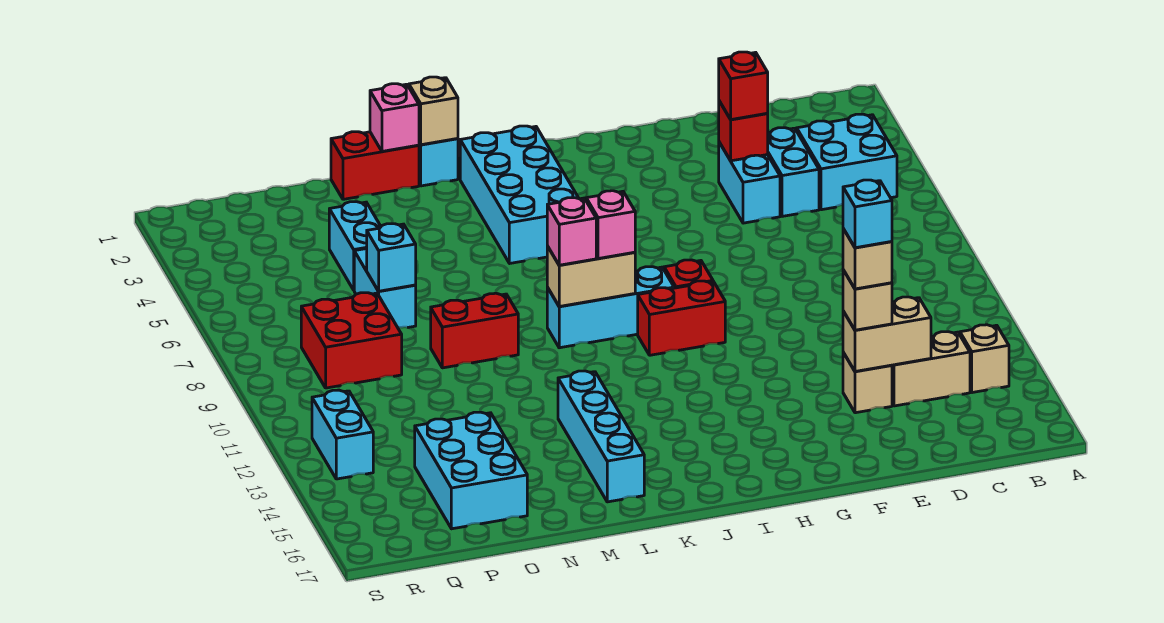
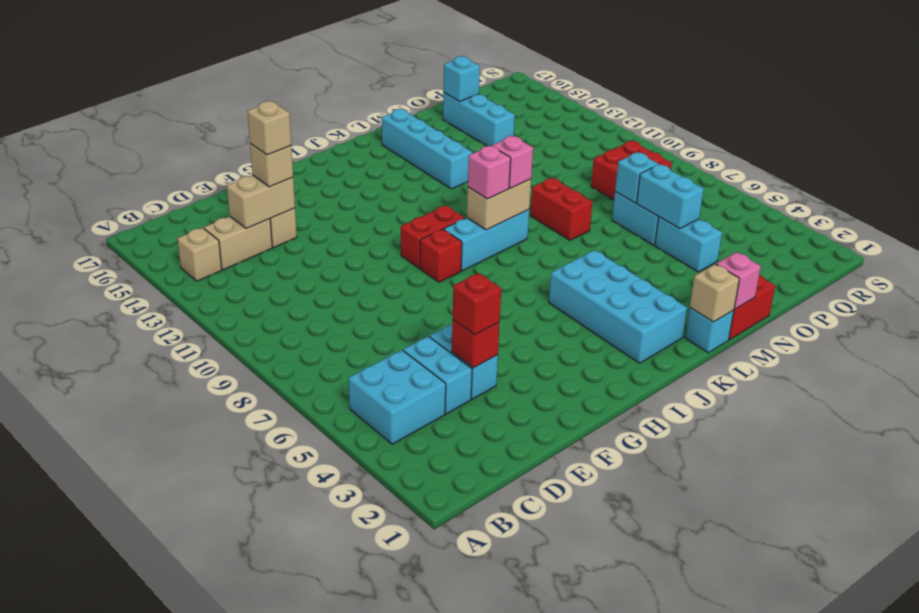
cyan 1x1 brick [843,180,892,248] -> cyan 1x1 brick moved to [443,56,480,102]
red 1x2 brick [431,293,518,368] -> red 1x2 brick turned to [531,178,592,240]
cyan 2x3 brick [415,412,527,529] -> cyan 1x3 brick [443,92,515,146]
cyan 1x2 brick [312,390,373,479] -> cyan 1x2 brick moved to [637,164,704,229]

